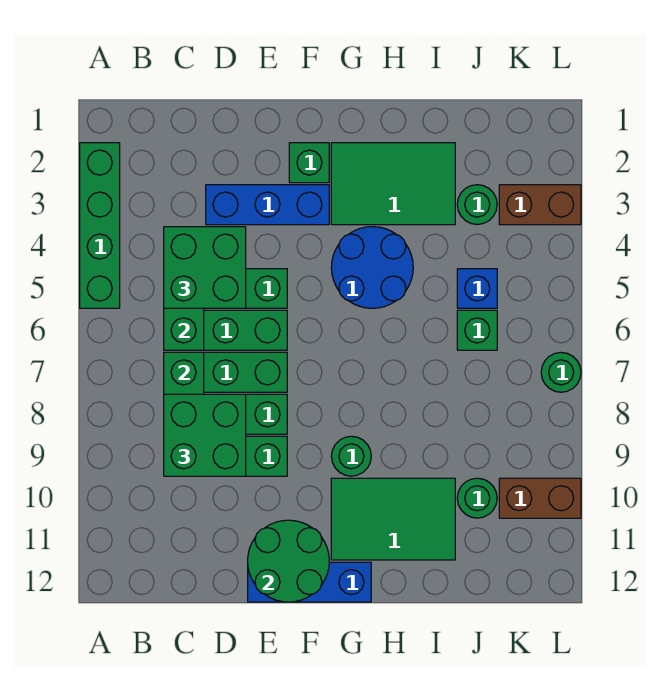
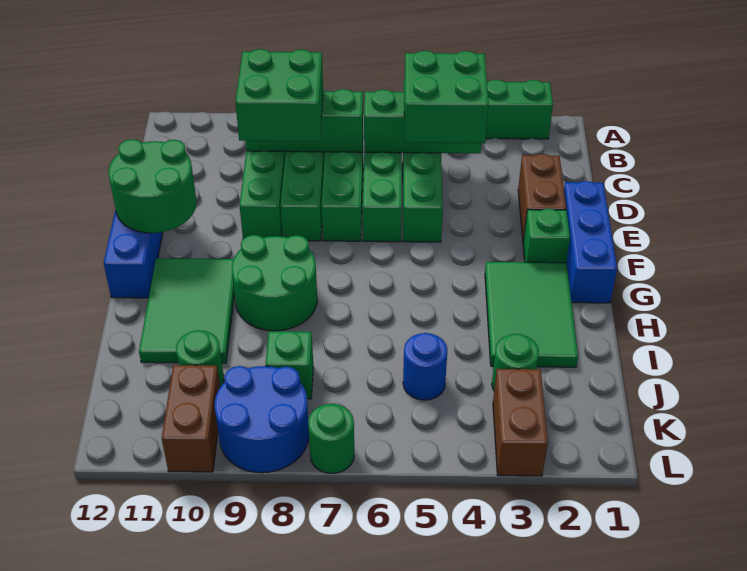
none -> brown 1x2 brick [518,154,566,241]
blue 1x3 brick [206,185,329,225] -> blue 1x3 brick moved to [564,181,617,303]
blue 2x2 round brick [331,227,413,308] -> blue 2x2 round brick moved to [215,366,309,473]
green 1x1 round brick [331,436,371,476] -> green 2x2 round brick [232,235,317,331]
blue 1x1 brick [457,269,497,308] -> blue 1x1 round brick [403,333,447,400]
green 1x1 brick [457,310,497,350] -> green 1x1 brick moved to [266,331,313,399]

